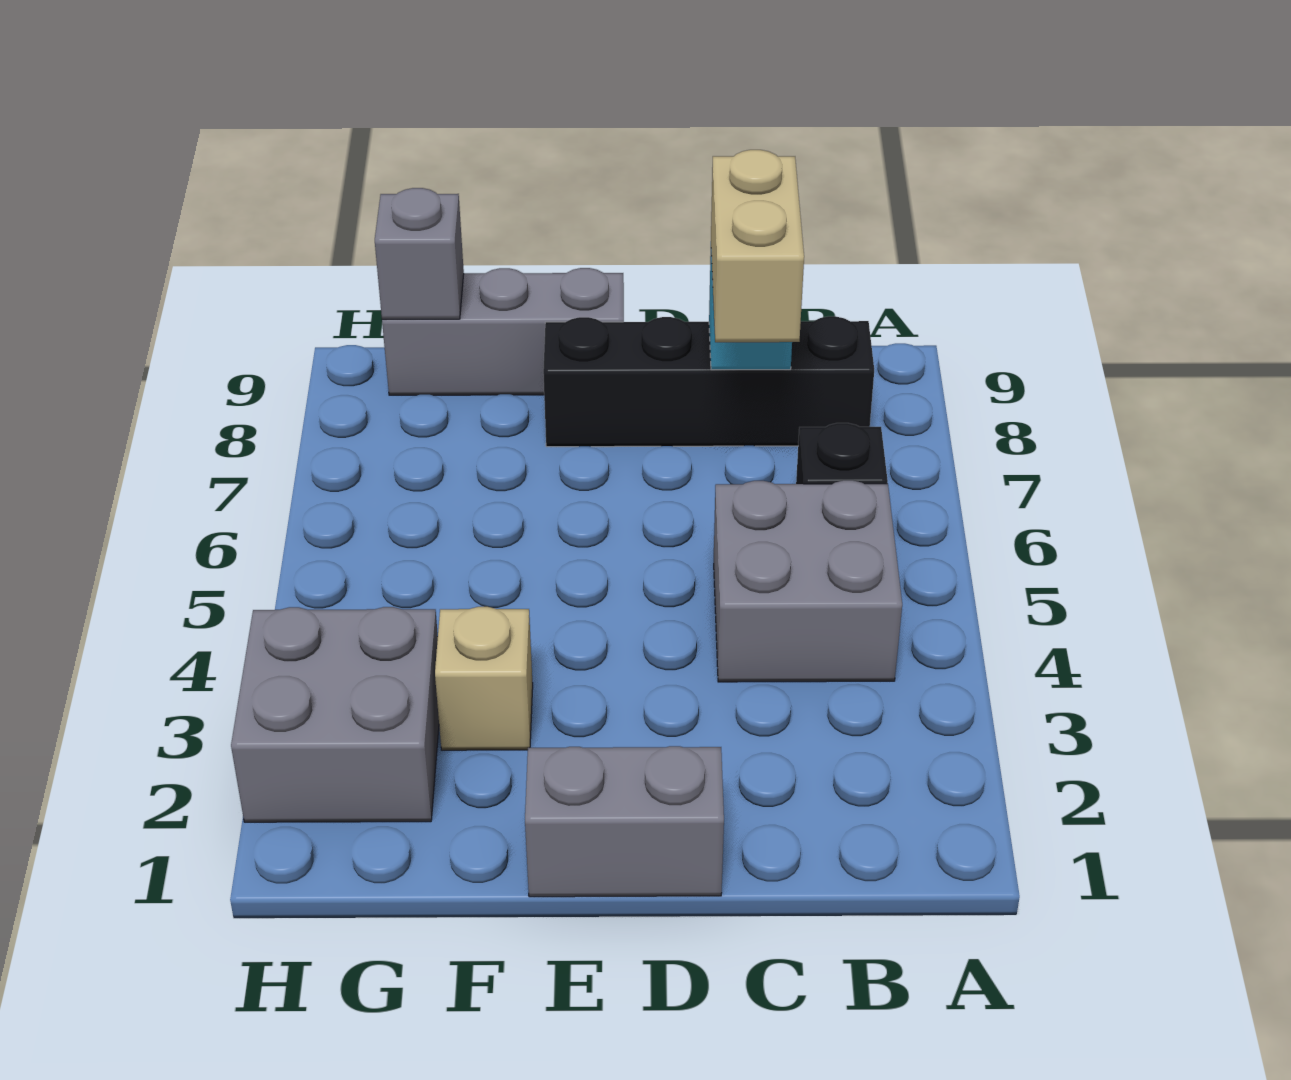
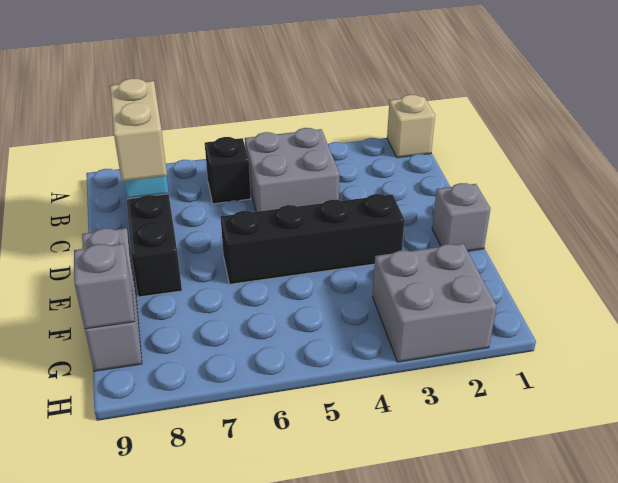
tan 1x2 brick [711,150,804,342] -> tan 1x2 brick turned to [110,78,167,181]
grey 1x2 brick [525,746,724,897] -> grey 1x1 brick [432,183,491,251]
none -> black 1x4 brick [221,194,404,284]
tan 1x1 brick [435,607,533,750] -> tan 1x1 brick moved to [387,95,435,158]

